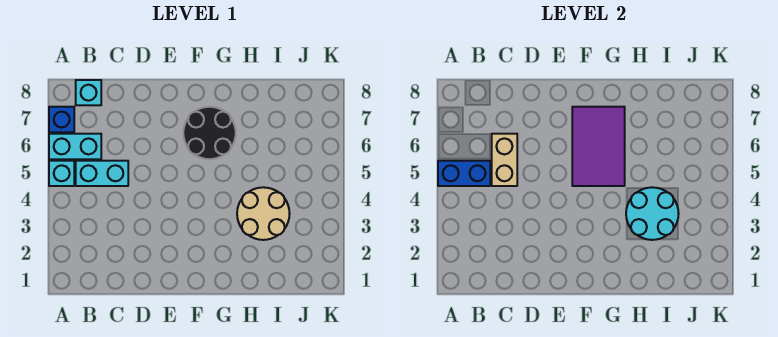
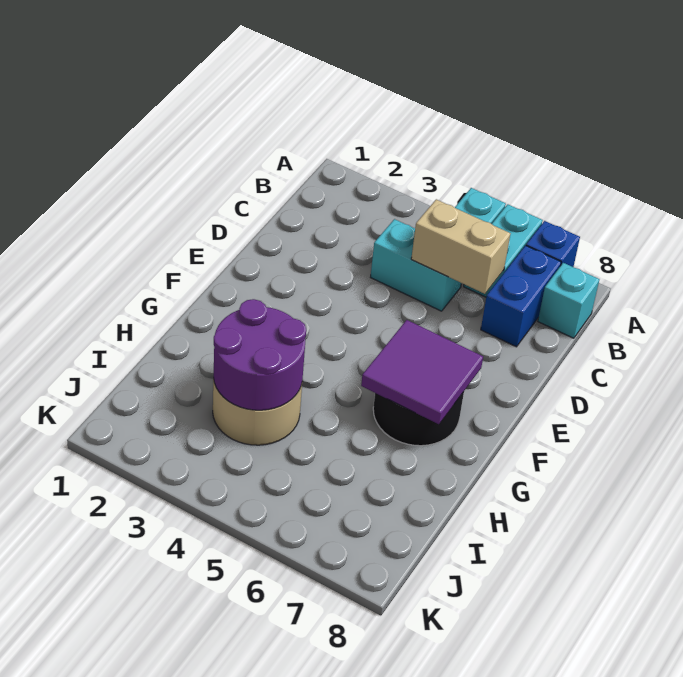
blue 1x2 brick [438,161,490,186] -> blue 1x2 brick moved to [481,246,561,347]
cyan 1x2 brick [76,161,128,186] -> cyan 1x2 brick turned to [371,219,461,311]
purple 2x3 tile [572,107,625,186] -> purple 2x2 tile [361,320,483,424]
cyan 2x2 round brick [626,187,679,240] -> purple 2x2 round brick [213,299,306,410]

